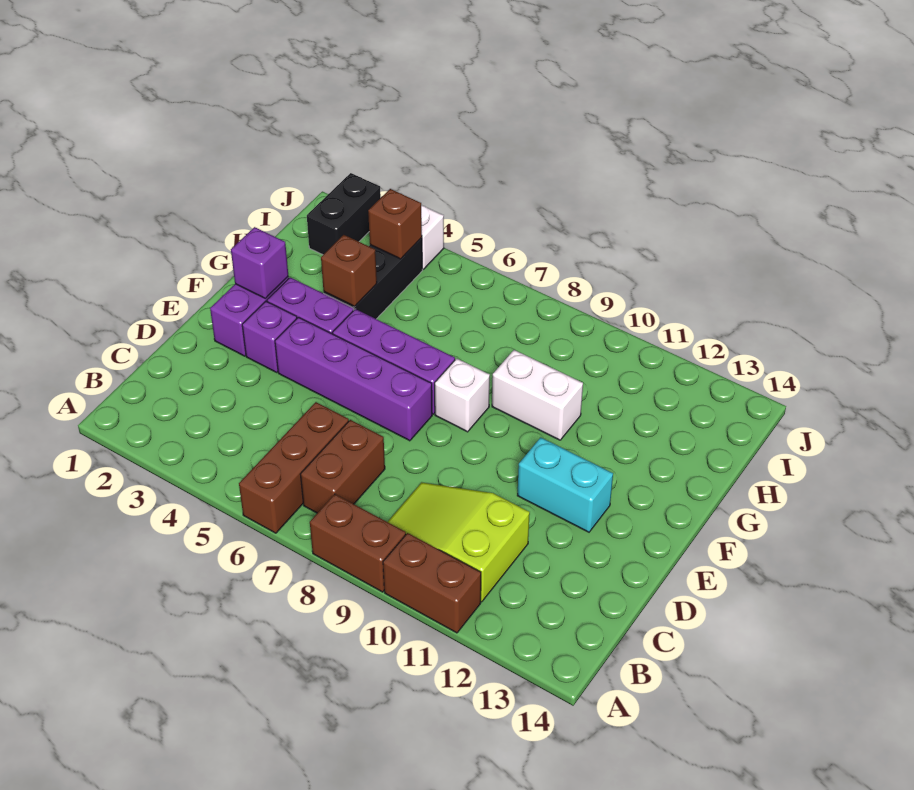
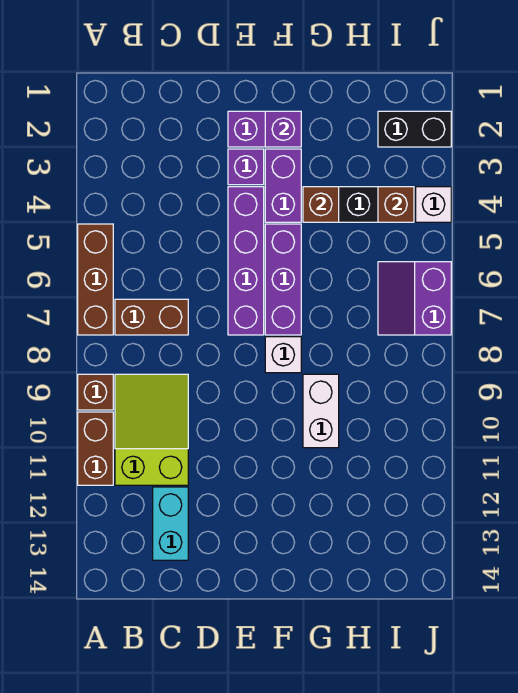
brown 1x3 brick [239,402,349,533] -> brown 1x3 brick turned to [78,224,113,335]
brown 1x2 brick [310,494,406,592] -> brown 1x1 brick [78,374,113,410]
cyan 1x2 brick [517,437,613,532] -> cyan 1x2 brick moved to [153,487,188,560]
none -> purple 2x2 slope [378,262,451,335]

